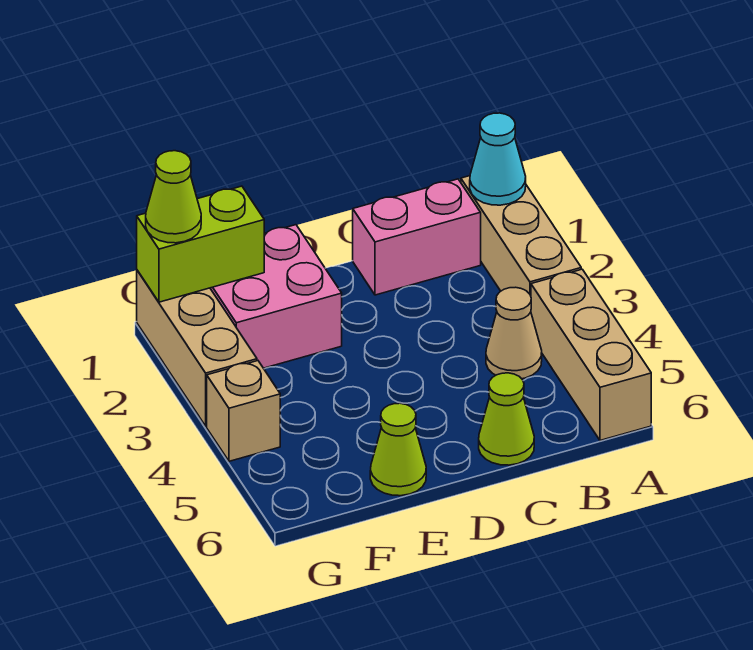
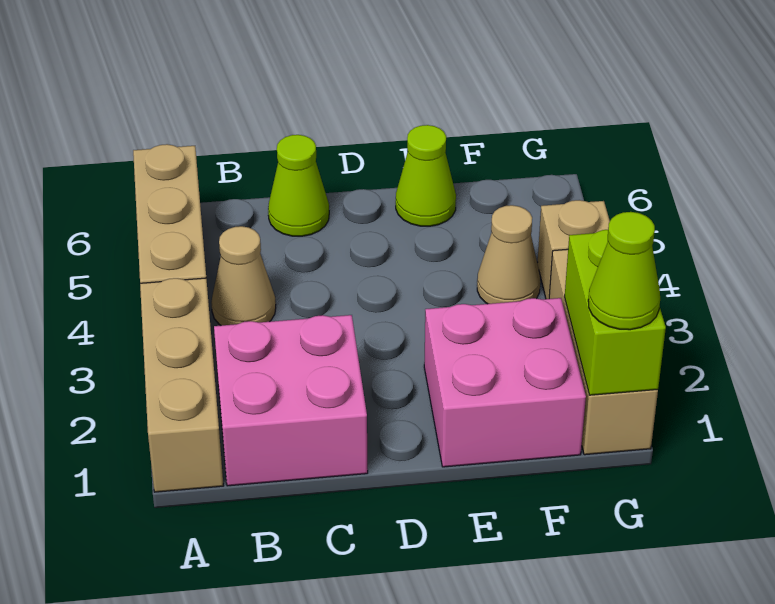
cyan 1x1 cone [470,113,526,205] -> none
pink 1x2 brick [353,179,481,295] -> pink 2x2 brick [214,315,368,486]
lime 1x2 brick [137,186,264,302] -> lime 1x2 brick turned to [565,230,666,395]
none -> tan 1x1 cone [477,205,540,304]

